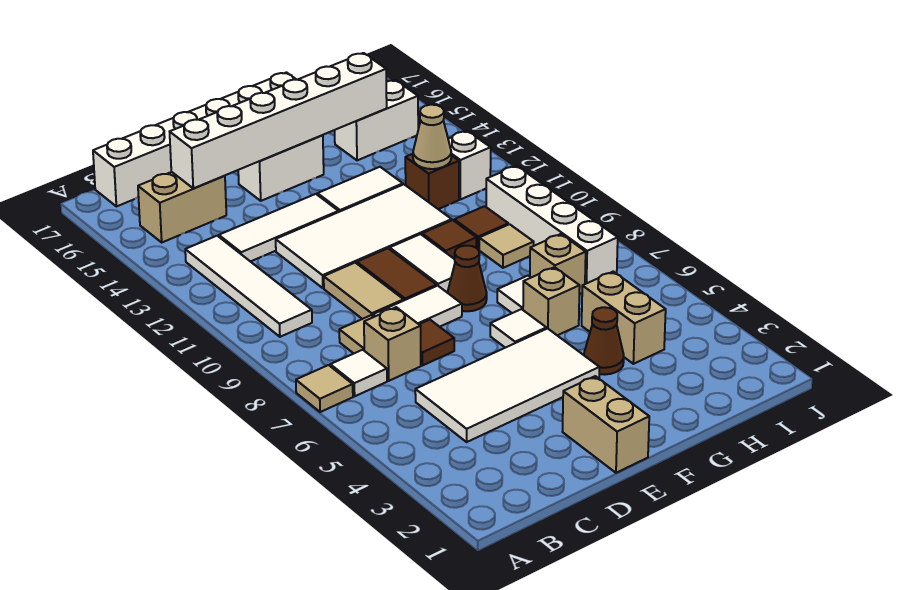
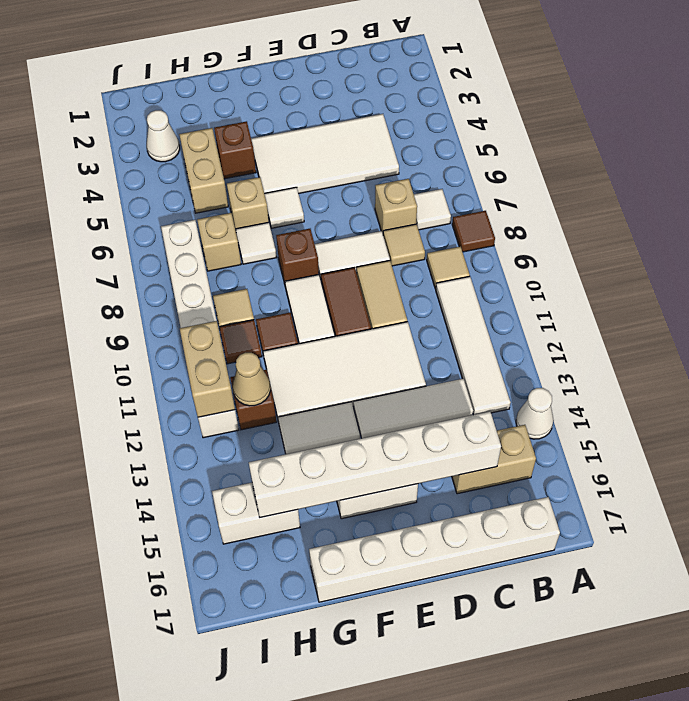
tan 1x1 tile [296,365,353,412] -> tan 1x1 tile moved to [427,247,470,289]
none -> white 1x1 cone [516,388,554,439]
brown 1x1 tile [419,320,454,366] -> brown 1x1 tile moved to [452,211,495,252]
tan 1x2 brick [563,376,649,473] -> tan 1x2 brick moved to [180,321,235,417]
brown 1x1 cone [448,246,487,311] -> brown 1x1 brick [276,229,319,287]
brown 1x1 cone [584,307,624,375] -> brown 1x1 brick [214,121,256,179]
none -> white 1x1 cone [147,110,180,162]

